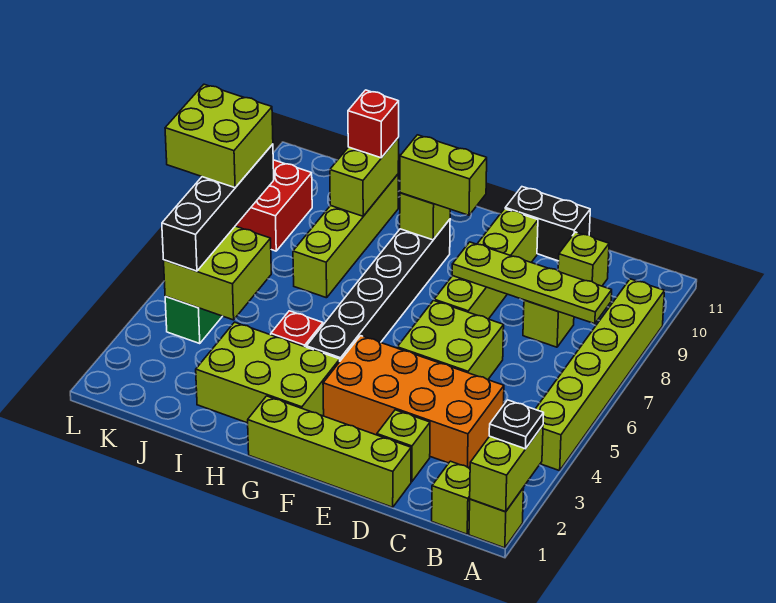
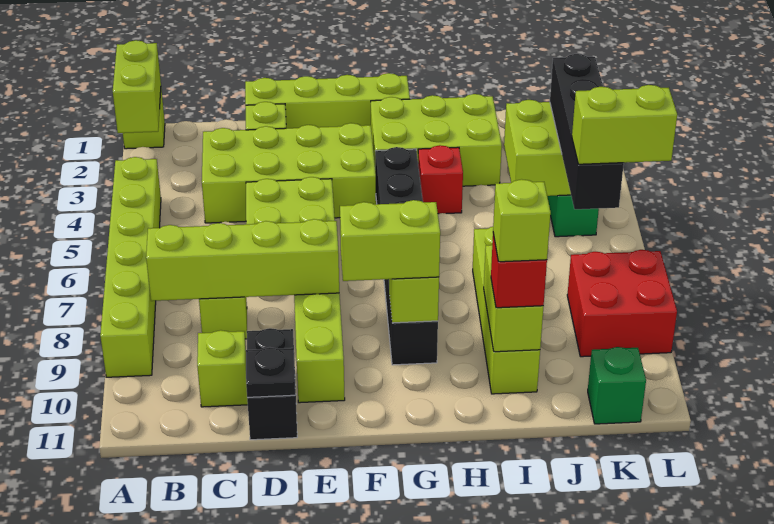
black 1x1 plate [489,400,544,449] -> black 1x1 plate moved to [246,347,295,397]
lime 1x1 brick [432,461,470,534] -> lime 1x1 brick moved to [493,179,551,262]
lime 1x4 plate [452,242,612,324] -> lime 1x4 brick [146,219,339,301]
orange 2x4 brick [323,336,504,468] -> lime 2x4 brick [202,123,376,223]
black 1x2 brick [505,187,590,261] -> black 1x2 brick turned to [247,328,297,440]
lime 2x2 brick [165,84,273,188] -> lime 1x2 brick [572,85,677,164]
none -> green 1x1 brick [588,347,646,424]

